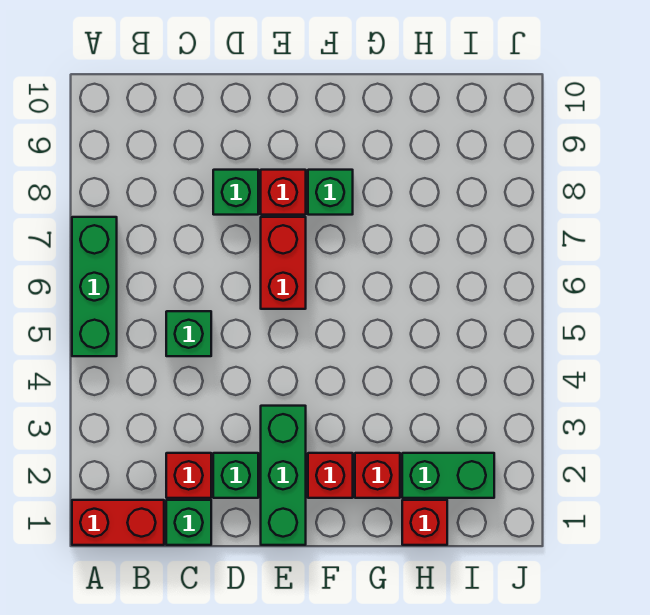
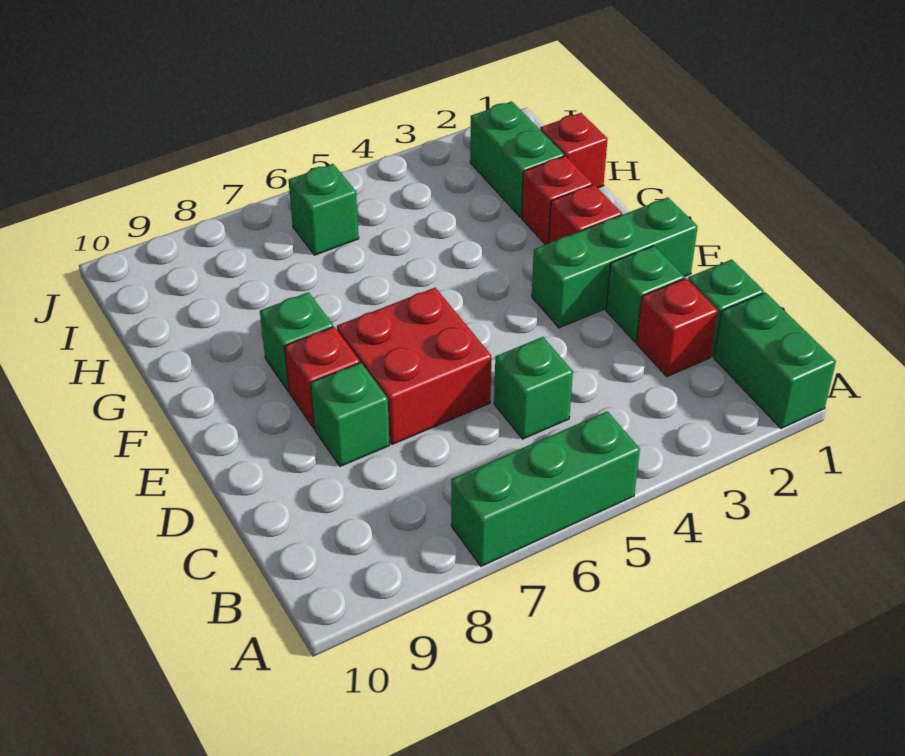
red 1x2 brick [72,500,164,545] -> green 1x2 brick [714,293,836,428]
red 1x2 brick [261,217,306,309] -> red 2x2 brick [337,288,491,444]
none -> green 1x1 brick [288,164,359,255]

